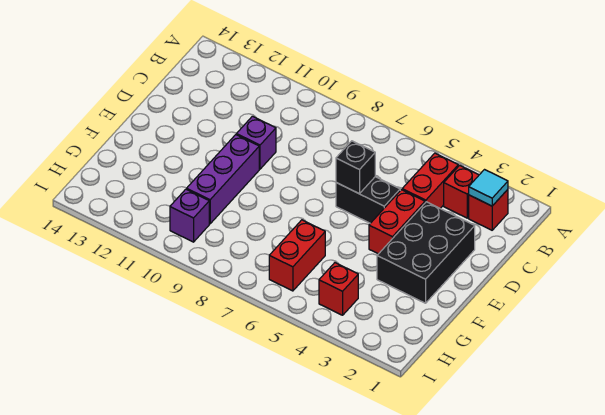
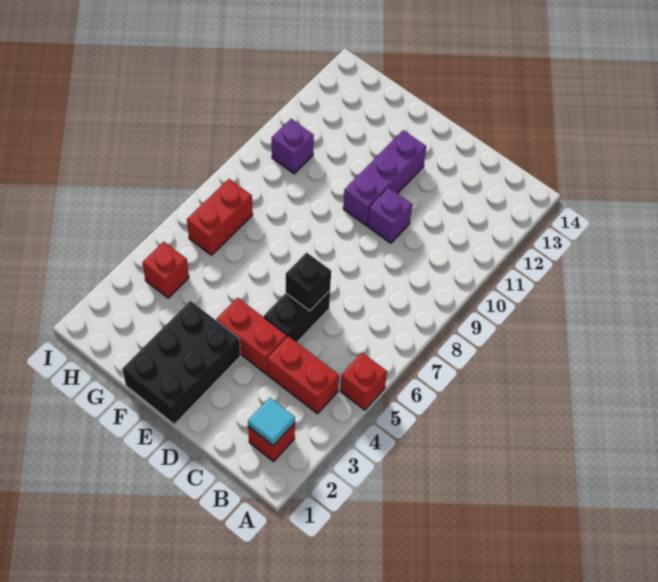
red 1x1 brick [444,165,479,218] -> red 1x1 brick moved to [340,353,387,410]
black 2x3 brick [377,202,475,303] -> black 2x3 brick turned to [122,301,240,424]
purple 1x3 brick [187,135,259,224] -> purple 1x3 brick turned to [343,130,426,225]
red 1x2 brick [269,220,325,291] -> red 1x2 brick turned to [187,179,253,255]

